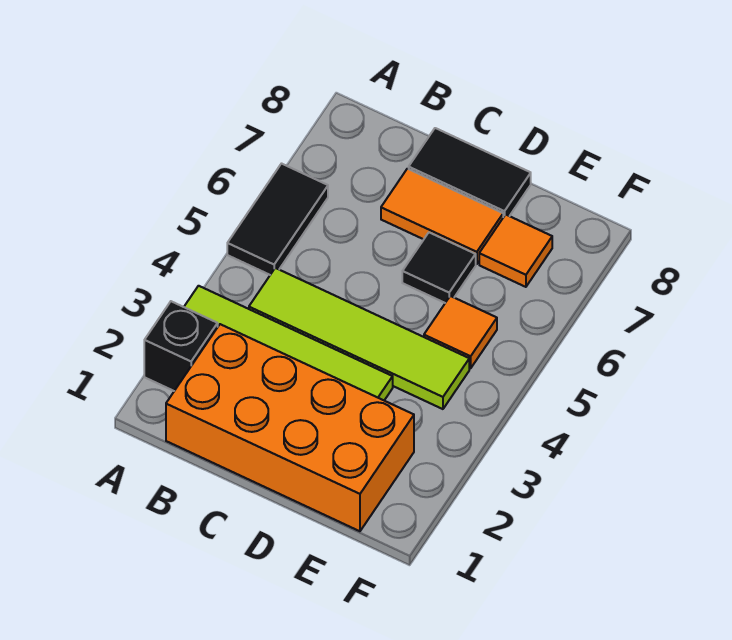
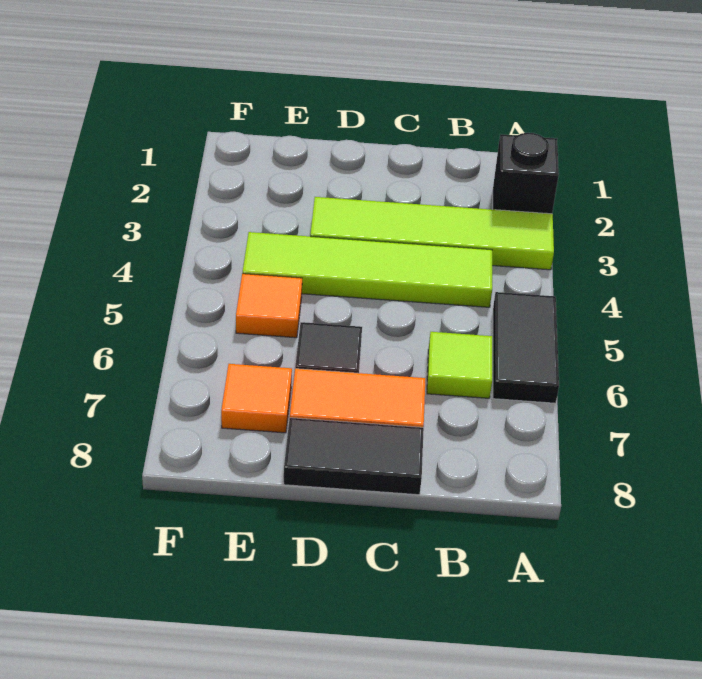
orange 2x4 brick [166,324,414,531] -> none
none -> lime 1x1 tile [427,332,492,398]

